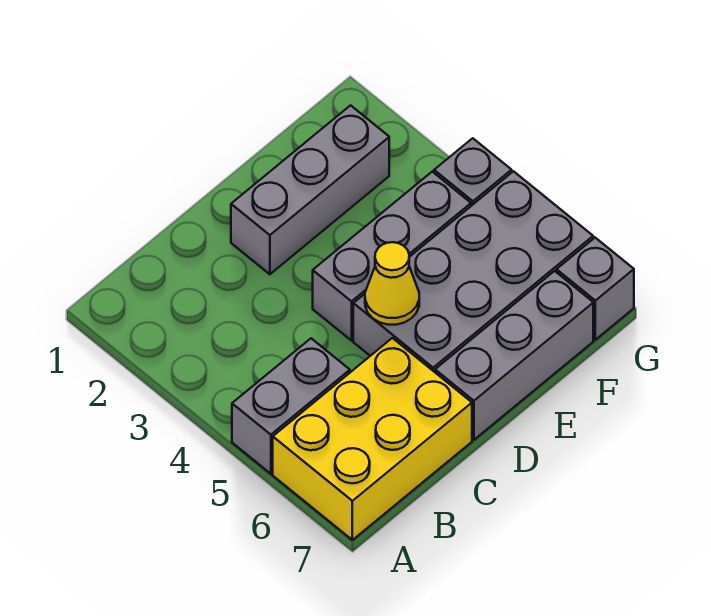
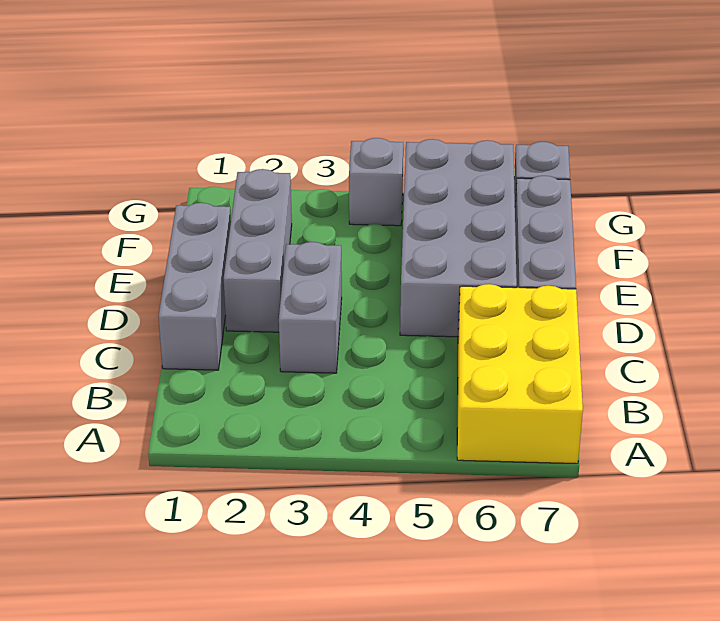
grey 1x2 brick [232,338,350,474] -> grey 1x2 brick moved to [279,242,342,373]
grey 1x3 brick [313,172,471,341] -> grey 1x3 brick moved to [158,203,231,370]
yellow 1x1 cone [365,242,419,325] -> none

